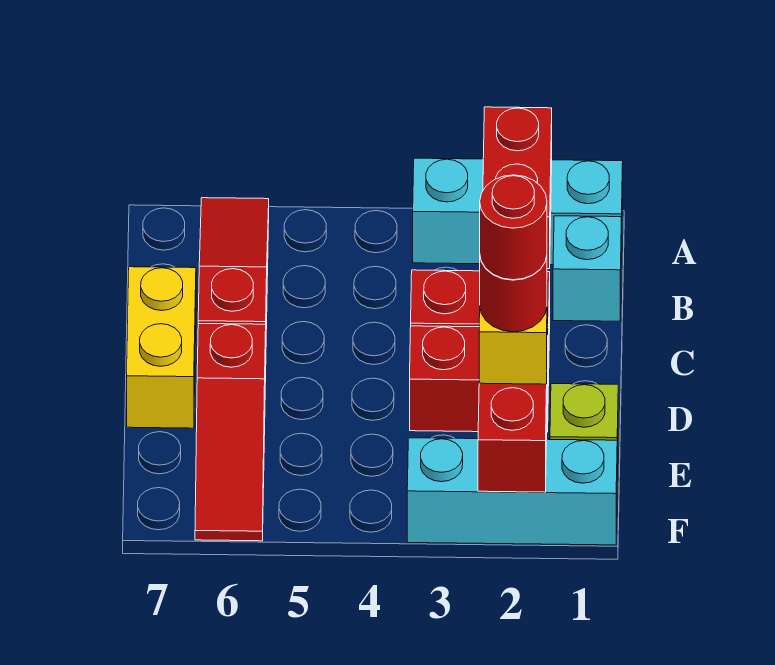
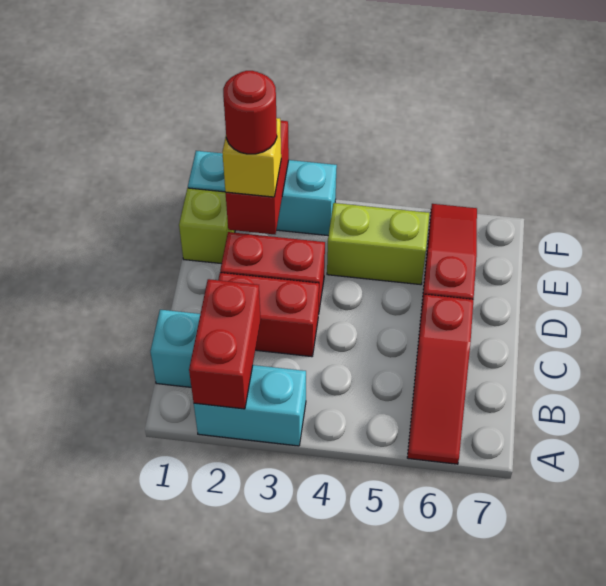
cyan 1x3 brick [413,158,623,265] -> cyan 1x2 brick [194,365,306,446]
yellow 1x2 brick [127,267,196,428] -> none
red 1x1 round brick [480,175,547,280] -> none
none -> lime 1x2 brick [327,203,429,285]

